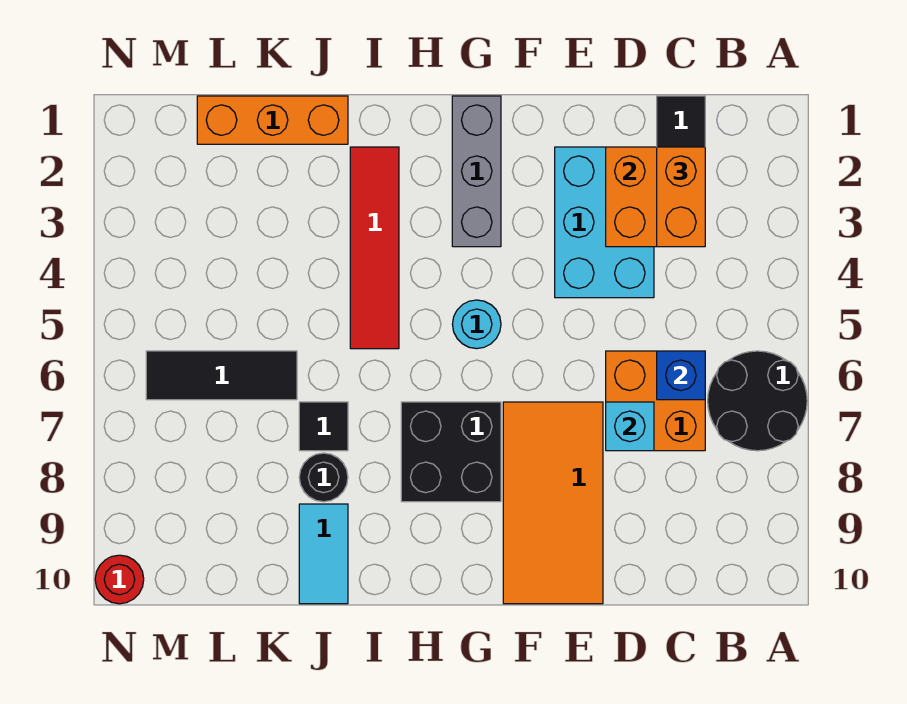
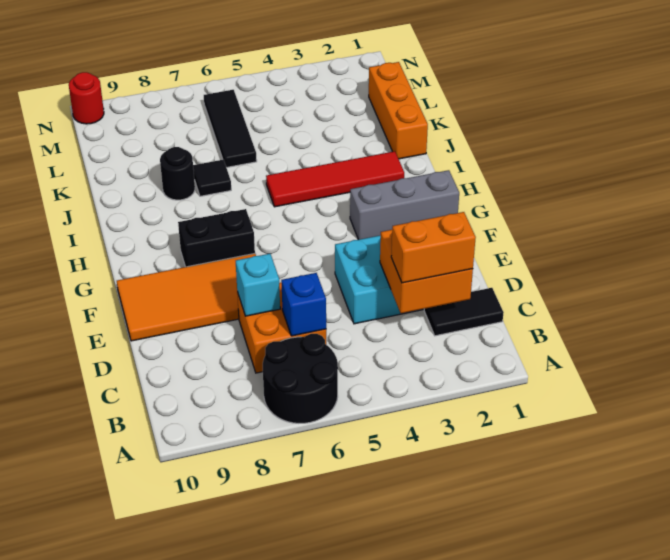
cyan 1x1 round brick [452,300,501,349] -> none
black 2x2 brick [401,402,501,502] -> black 1x2 brick [178,209,255,267]
cyan 1x2 tile [299,504,348,604] -> none

